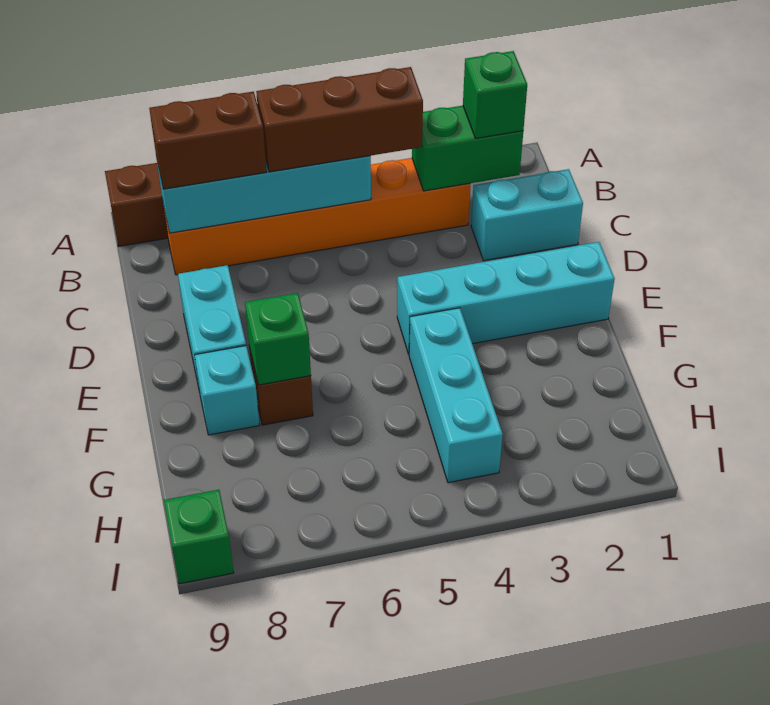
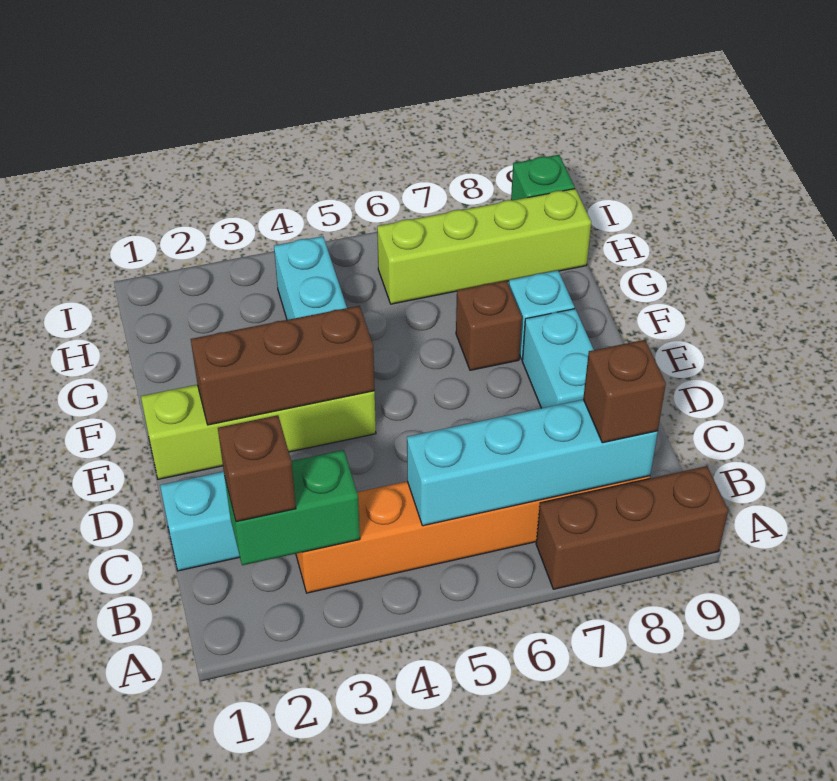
green 1x1 brick [463,51,527,138] -> brown 1x1 brick [218,415,296,522]
brown 1x3 brick [256,67,423,172] -> brown 1x3 brick moved to [191,306,375,425]
brown 1x2 brick [149,92,266,189] -> brown 1x1 brick [583,340,666,443]
cyan 1x4 brick [397,242,615,354] -> lime 1x4 brick [141,385,376,479]
green 1x1 brick [245,293,311,385] -> none
none -> lime 1x4 brick [377,189,591,304]

